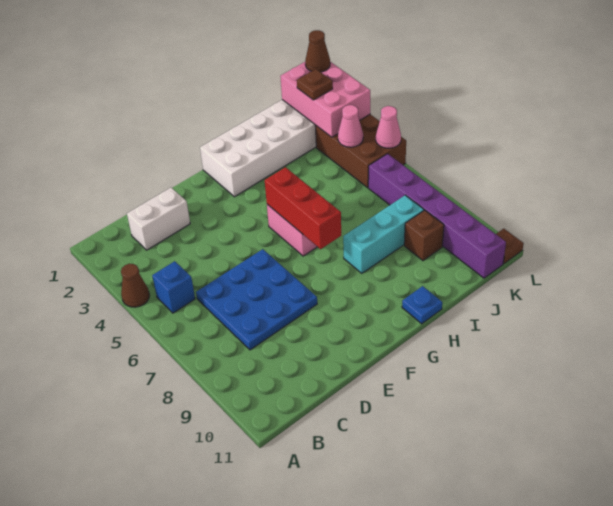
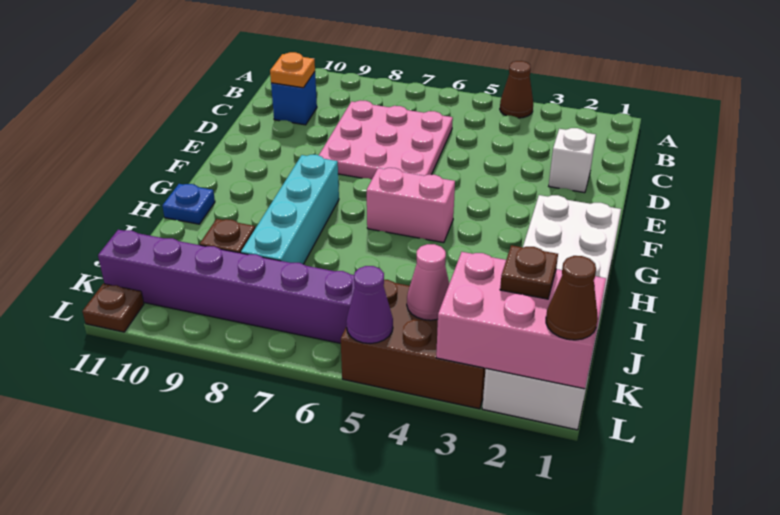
blue 1x1 brick [152,261,195,313] -> blue 1x1 brick moved to [271,72,317,125]
white 1x2 brick [127,188,190,250] -> white 1x1 brick [549,128,596,193]
blue 3x3 plate [196,249,317,350] -> pink 3x3 plate [319,101,453,179]
none -> orange 1x1 plate [270,52,315,88]
red 1x3 brick [265,167,341,249] -> none
cyan 1x3 brick [343,195,424,273] -> cyan 1x4 brick [241,155,339,264]
pink 1x1 cone [376,106,401,148] -> purple 1x1 cone [346,266,393,344]

